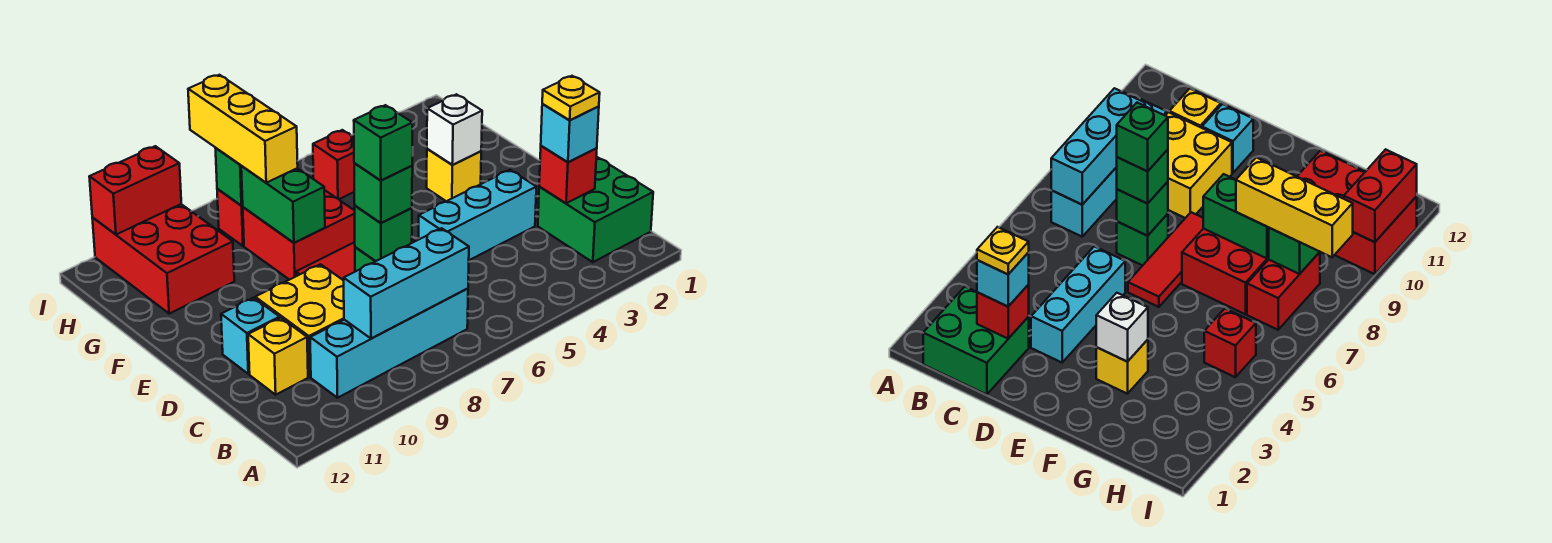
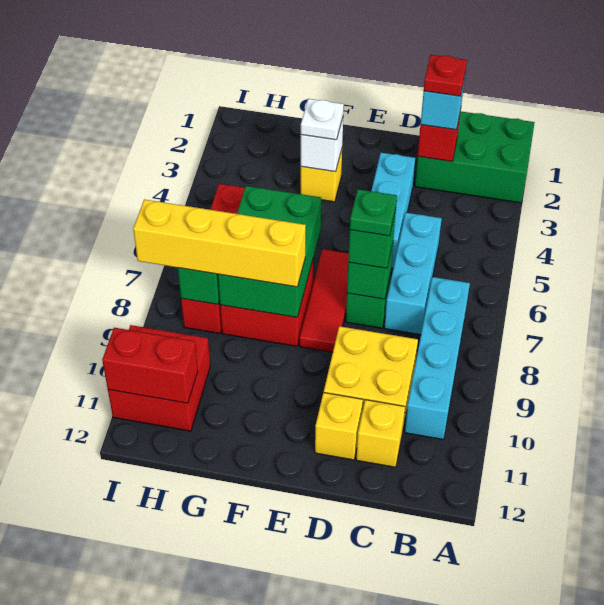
green 2x2 brick [538,157,653,262] -> green 2x3 brick [415,112,535,203]
cyan 1x3 brick [344,228,469,338] -> cyan 1x3 brick moved to [384,213,442,335]
yellow 1x1 plate [542,76,600,120] -> red 1x1 plate [424,55,467,96]
green 1x1 brick [354,105,412,180] -> green 1x1 plate [350,189,397,236]
cyan 1x1 brick [221,298,280,374] -> yellow 1x1 brick [315,393,363,460]
none -> white 1x1 plate [301,99,344,140]
green 1x2 brick [241,166,325,243] -> green 2x3 brick [218,186,321,317]
yellow 1x3 brick [188,75,298,183] -> yellow 1x4 brick [133,199,306,287]
red 2x3 brick [92,204,234,314] -> red 2x2 brick [108,325,210,431]
red 1x2 brick [89,146,181,234] -> red 1x2 brick turned to [102,328,198,403]

